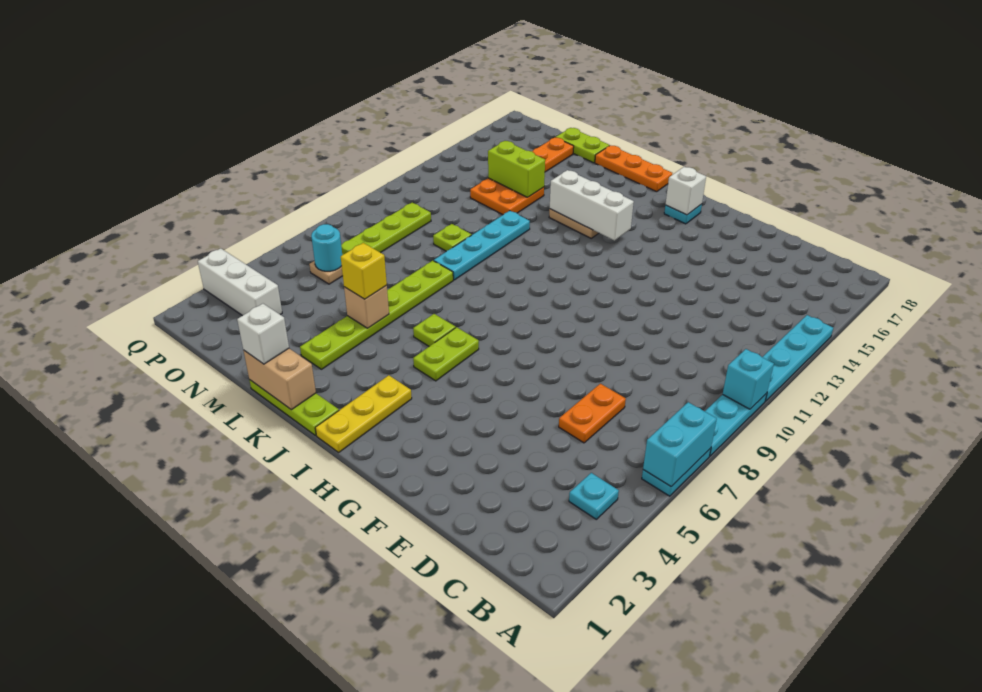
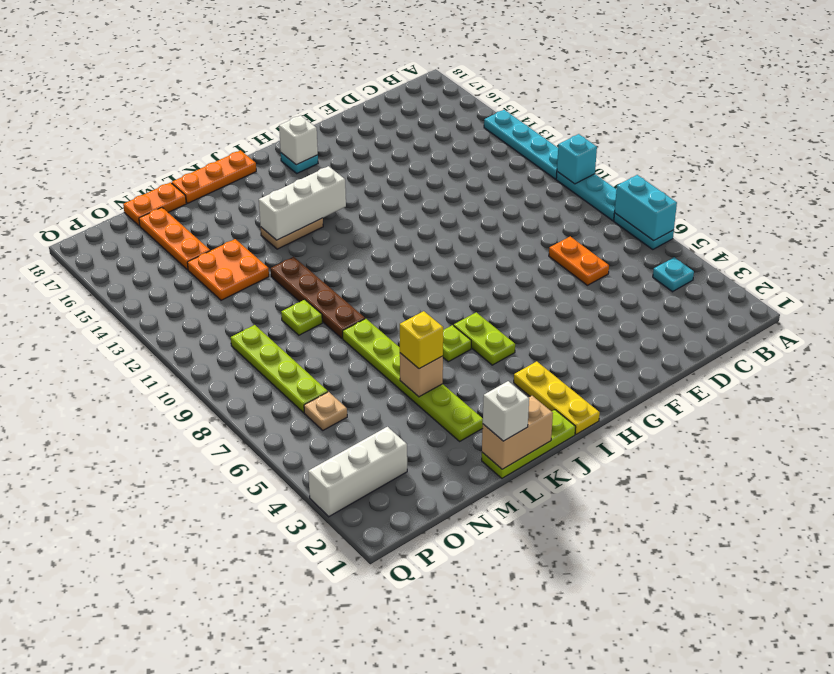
cyan 1x4 plate [434,211,530,280] -> brown 1x4 plate [271,257,365,339]
lime 1x2 brick [488,141,545,197] -> none
lime 1x2 plate [556,128,609,163] -> orange 1x2 plate [123,182,186,226]
cyan 1x1 round brick [311,224,342,271] -> none

